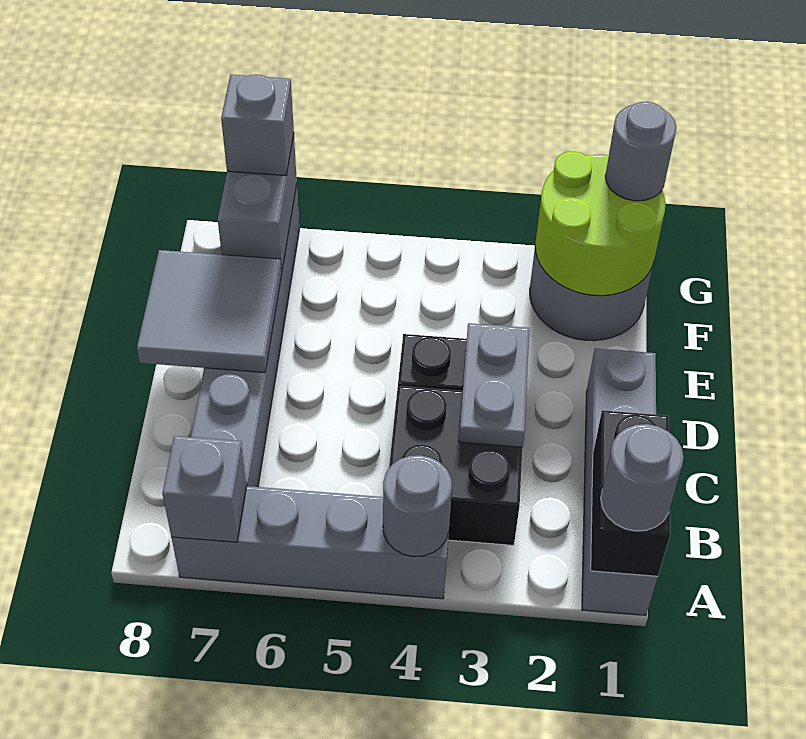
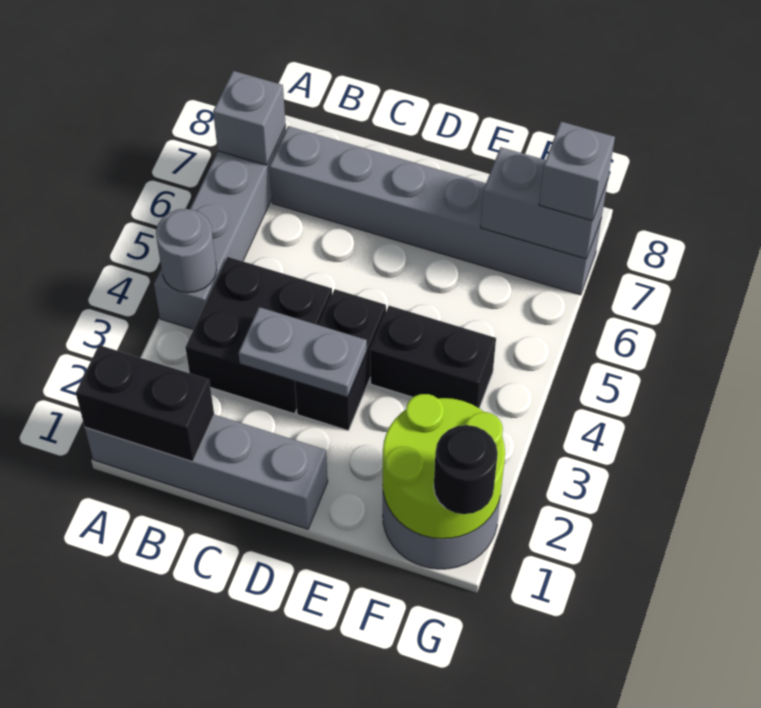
grey 1x1 round brick [601,424,684,531] -> none
grey 2x2 tile [137,250,282,373] -> none
none -> black 1x2 brick [370,306,496,408]
grey 1x1 round brick [605,102,677,201] -> black 1x1 round brick [434,425,498,514]

